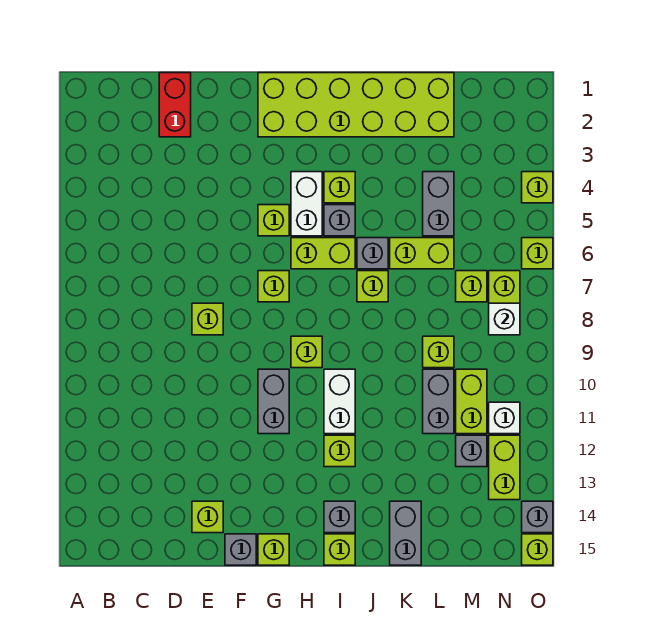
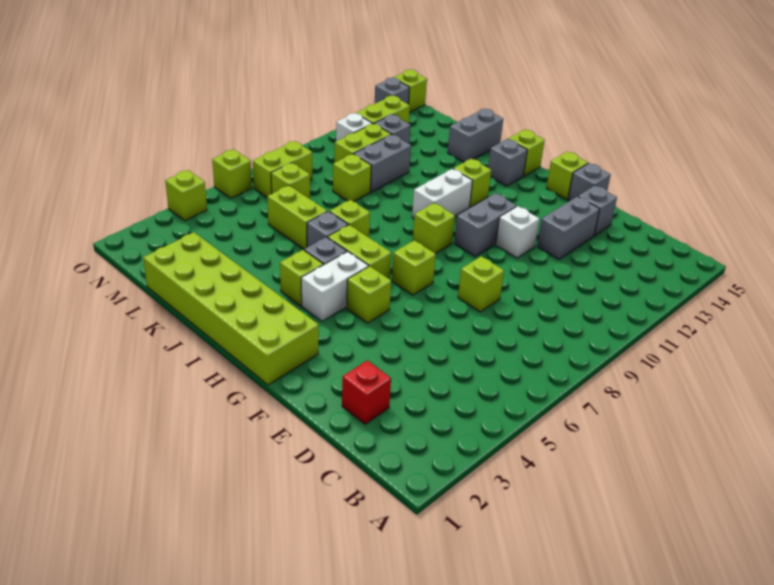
red 1x2 brick [159,73,191,137] -> red 1x1 brick [342,360,391,424]
lime 1x1 brick [192,501,223,533] -> grey 1x1 brick [578,185,617,236]
grey 1x2 brick [423,172,454,236] -> grey 1x2 brick moved to [537,196,600,259]
white 1x1 brick [489,303,520,335] -> white 1x1 brick moved to [496,206,539,258]

